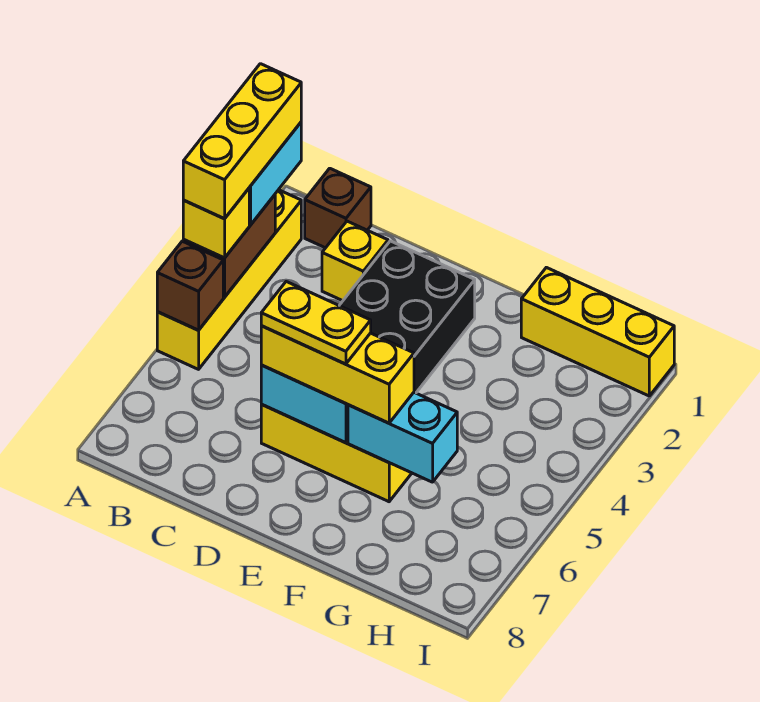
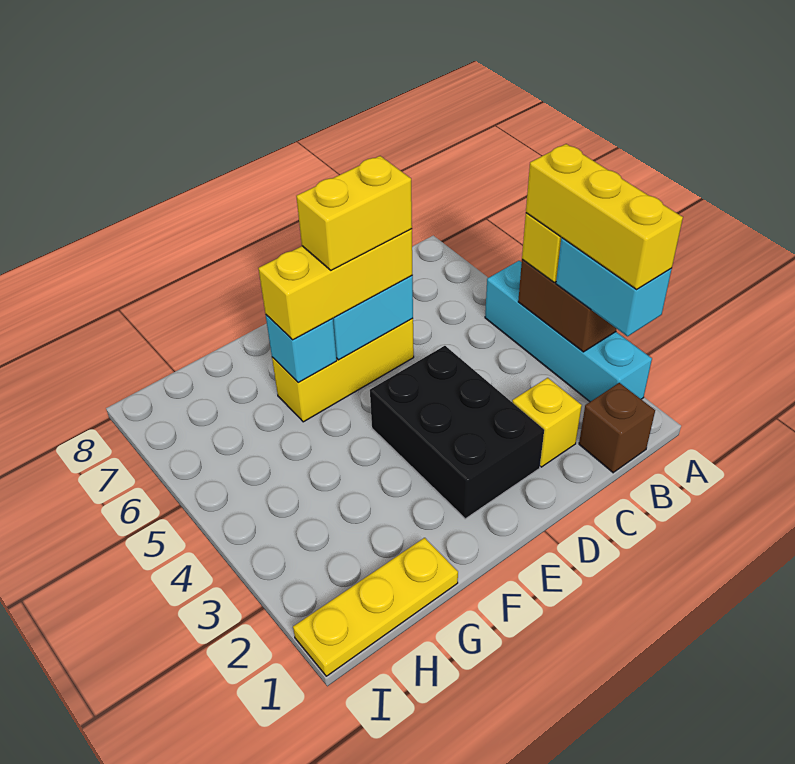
yellow 1x4 brick [157,190,301,369] -> cyan 1x4 brick [485,261,652,402]
brown 1x1 brick [157,241,223,330] -> none
yellow 1x2 plate [261,282,371,364] -> yellow 1x2 brick [296,156,412,270]
cyan 1x2 brick [348,392,457,482] -> cyan 1x1 brick [266,315,337,382]
yellow 1x3 brick [521,267,674,396] -> yellow 1x3 plate [293,538,458,676]

